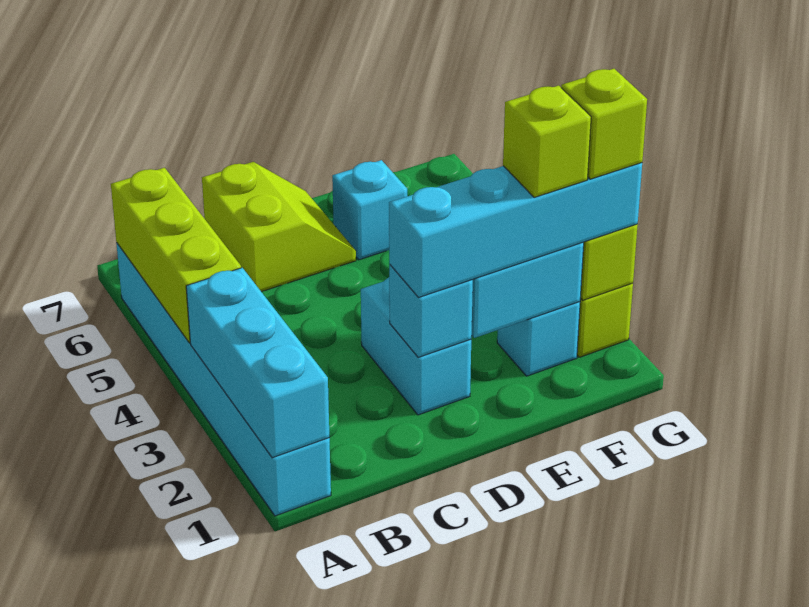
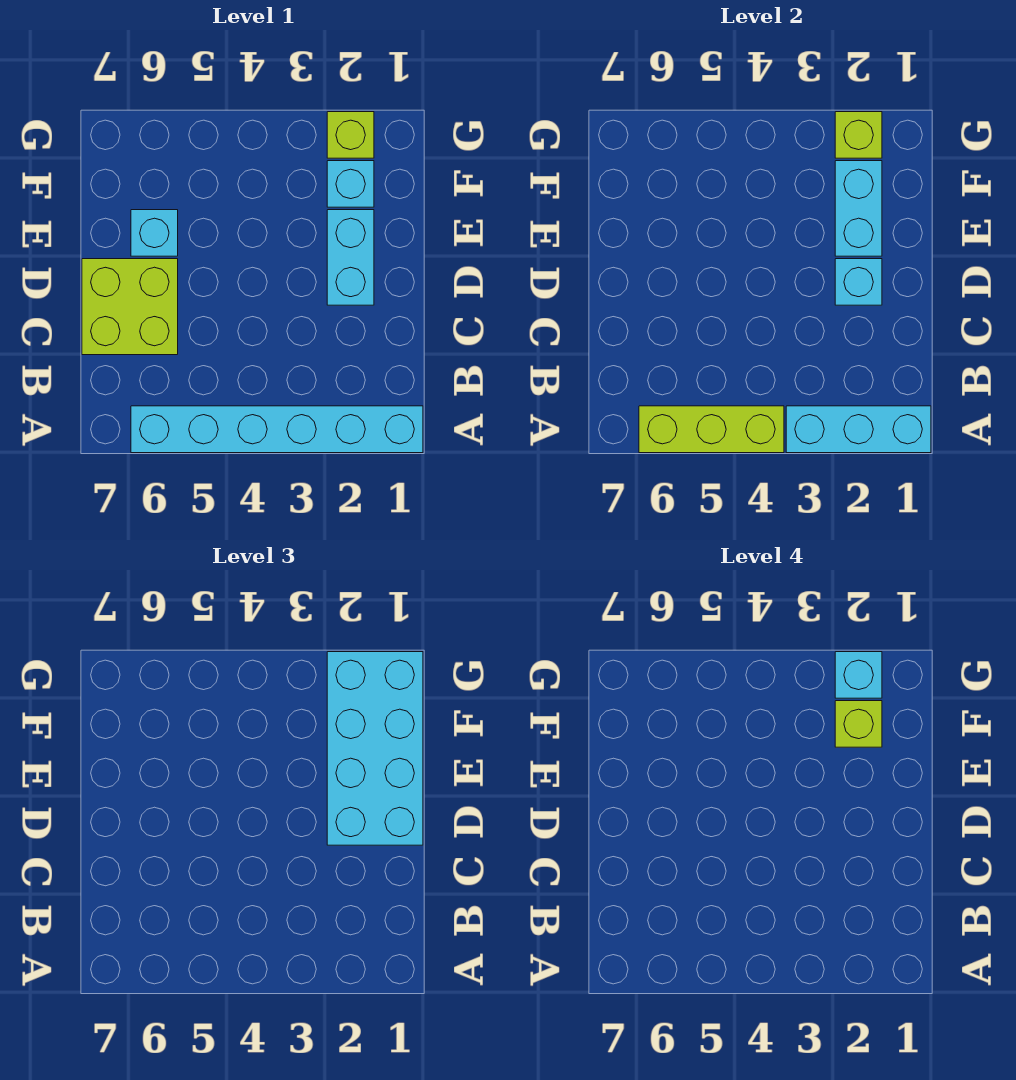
lime 2x2 slope [202,162,356,292] -> lime 2x2 brick [82,259,178,355]
cyan 1x2 brick [361,278,471,415] -> cyan 1x2 brick turned to [327,210,374,305]
cyan 1x4 brick [389,163,642,298] -> cyan 2x4 brick [327,652,423,845]
lime 1x1 brick [561,69,647,179] -> cyan 1x1 brick [835,652,882,698]

